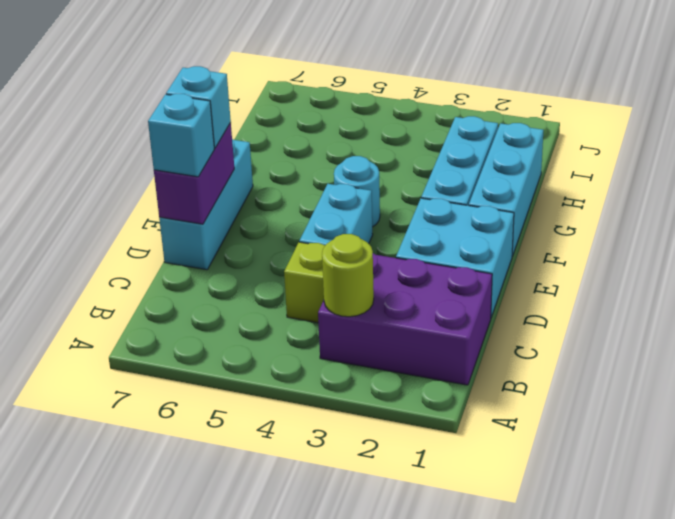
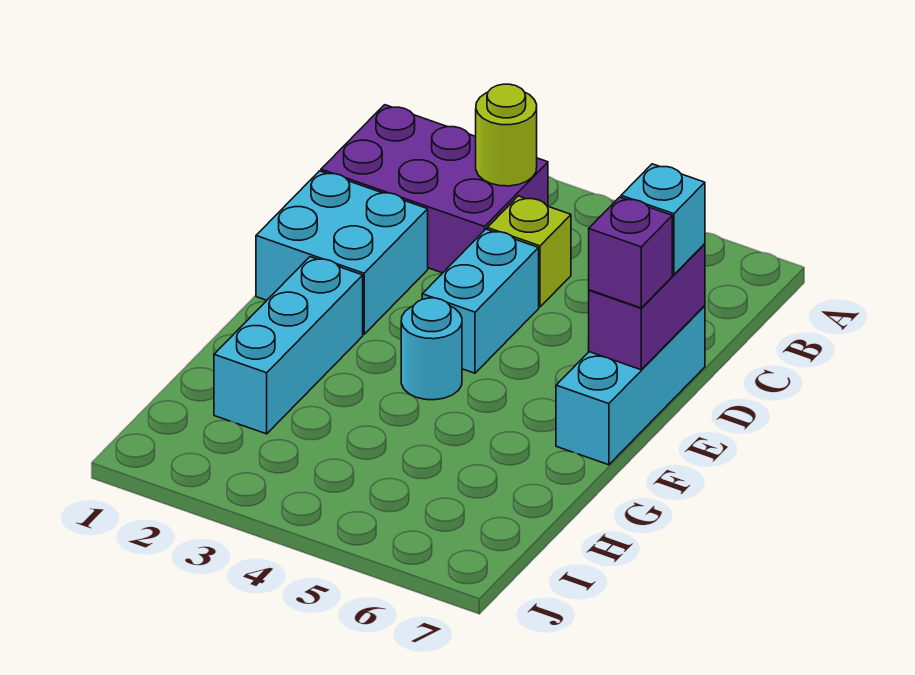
cyan 1x1 brick [166,66,231,148] -> purple 1x1 brick [589,197,672,308]
cyan 1x3 brick [469,123,543,256] -> none

